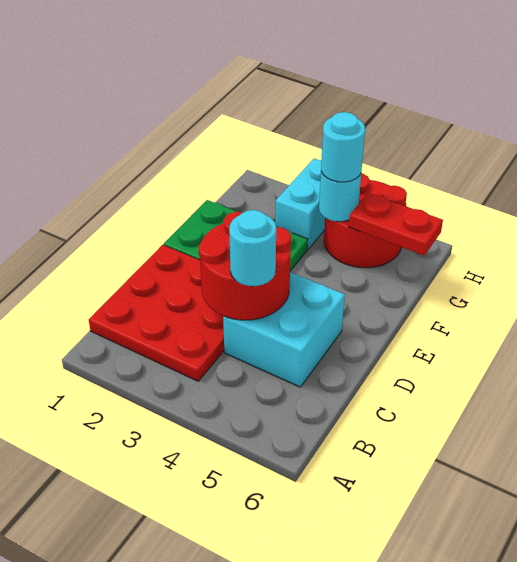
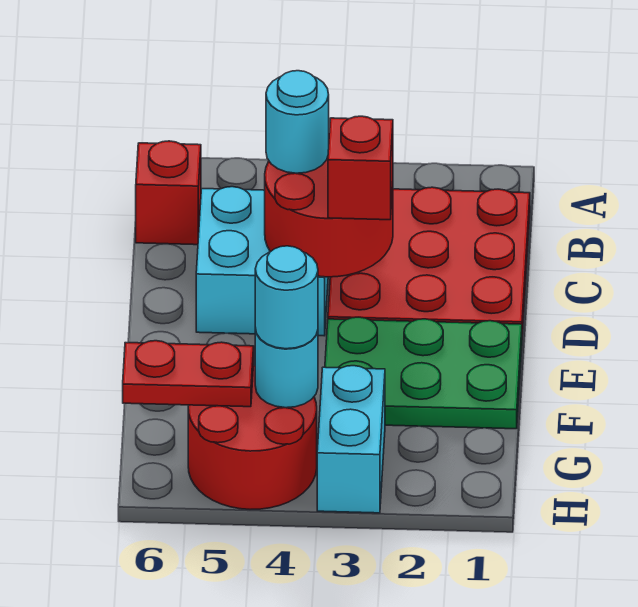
none -> red 1x1 brick [136,141,201,245]
none -> red 1x1 brick [328,116,393,220]

